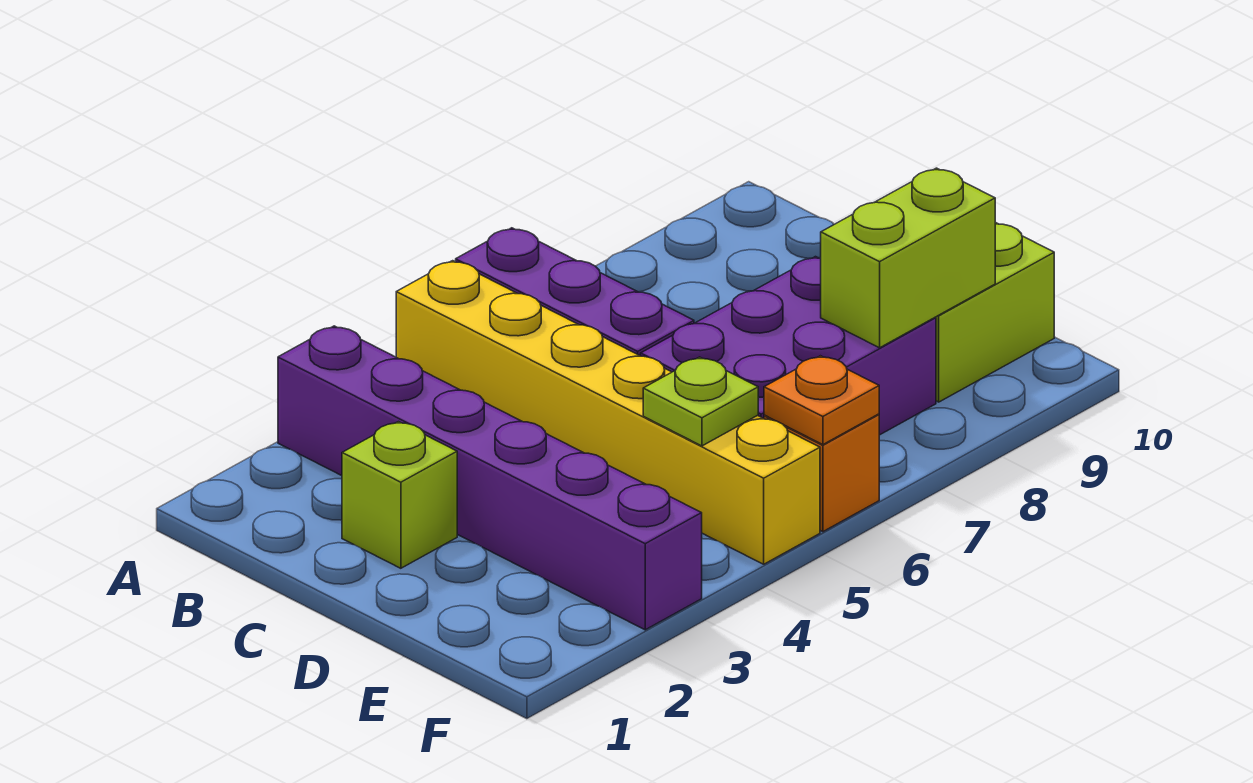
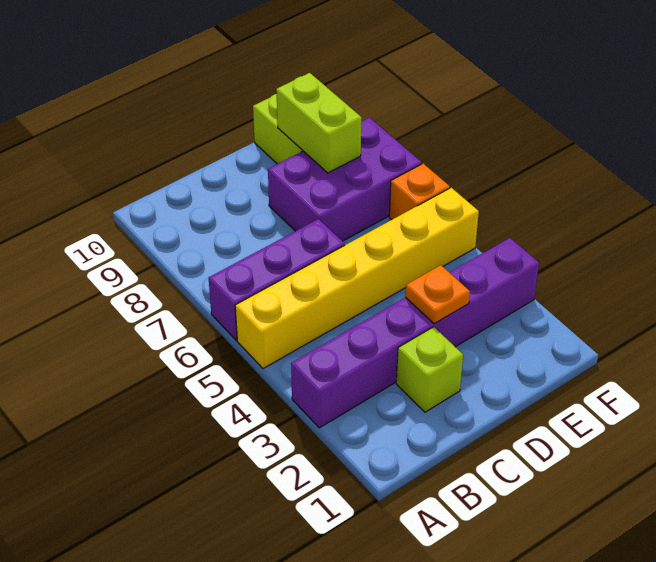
purple 2x3 brick [641,257,936,435] -> purple 2x3 brick turned to [268,118,422,241]
lime 1x1 plate [643,357,758,446] -> none
orange 1x1 plate [764,356,879,445] -> orange 1x1 plate moved to [405,265,470,324]

